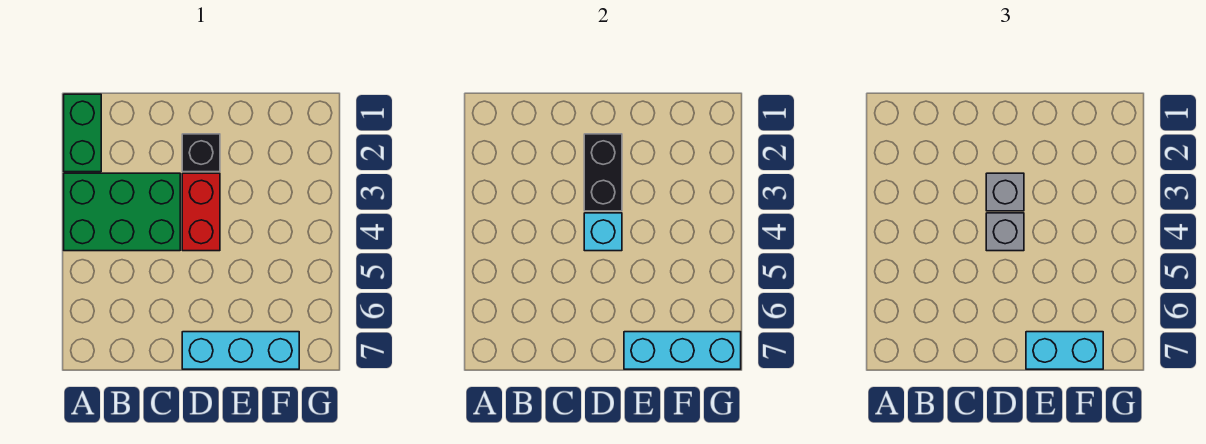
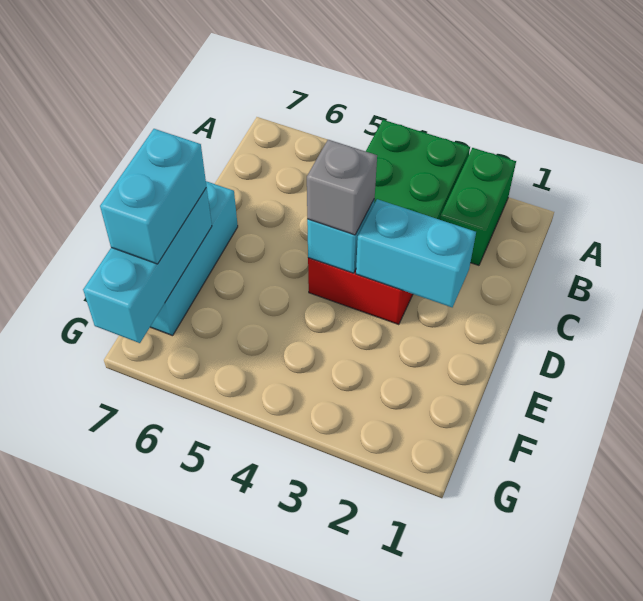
green 1x2 brick [64,94,101,172] -> green 1x2 brick turned to [440,148,516,265]
black 1x1 brick [182,134,220,172] -> none
black 1x2 brick [584,134,622,211] -> cyan 1x2 brick [356,199,476,307]
grey 1x1 brick [986,173,1024,211] -> none

